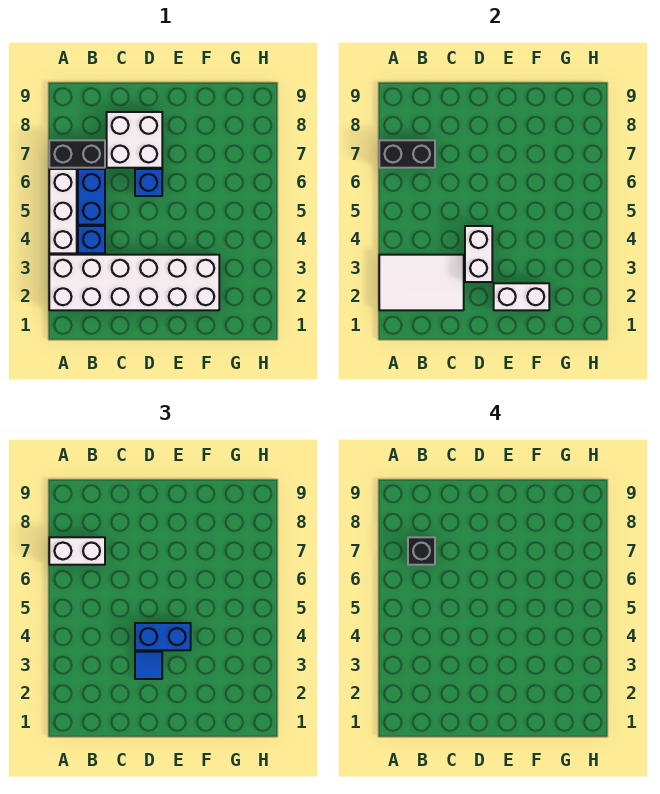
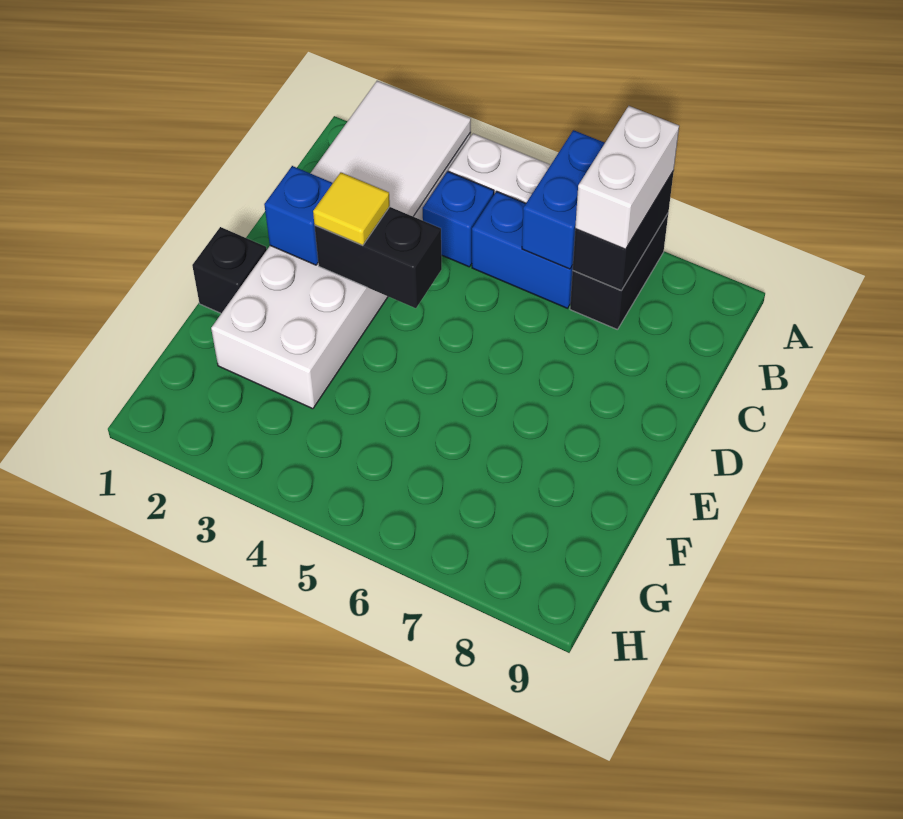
black 1x1 brick [408,537,435,565] -> black 1x1 brick moved to [192,227,267,313]
white 2x2 brick [107,112,162,168] -> none
white 1x2 brick [465,226,492,282] -> black 1x2 brick [315,207,442,308]
blue 1x1 tile [135,652,162,679] -> yellow 1x1 tile [313,172,390,245]
blue 1x2 brick [135,623,191,650] -> blue 1x2 brick moved to [522,130,605,269]
blue 1x1 brick [135,169,162,196] -> blue 1x1 brick moved to [264,166,333,265]
white 1x2 brick [494,283,549,310] -> none

